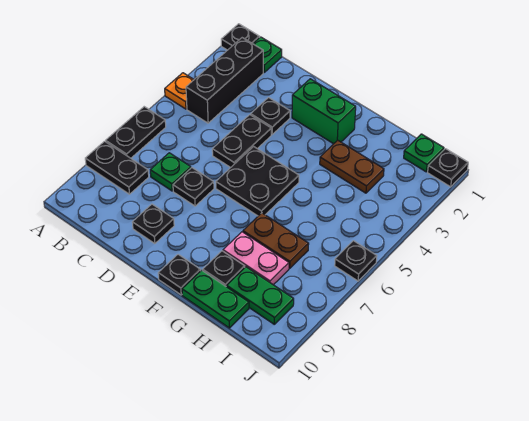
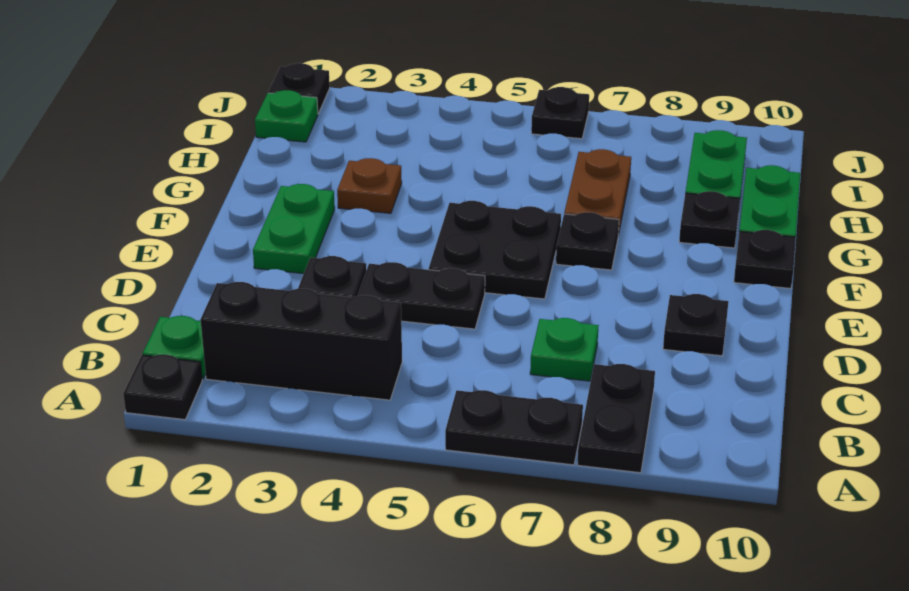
orange 1x1 plate [165,73,194,109] -> none
black 1x1 plate [173,168,214,206] -> black 1x1 plate moved to [556,212,619,270]
green 1x2 brick [292,79,356,144] -> green 1x2 plate [253,184,335,274]
brown 1x2 plate [320,140,384,193] -> brown 1x1 plate [337,158,402,213]
pink 1x2 plate [223,232,289,285] -> none

